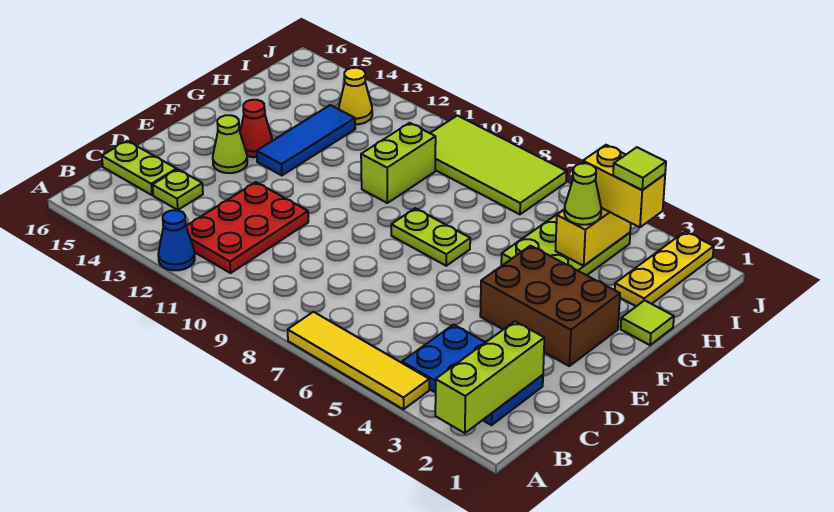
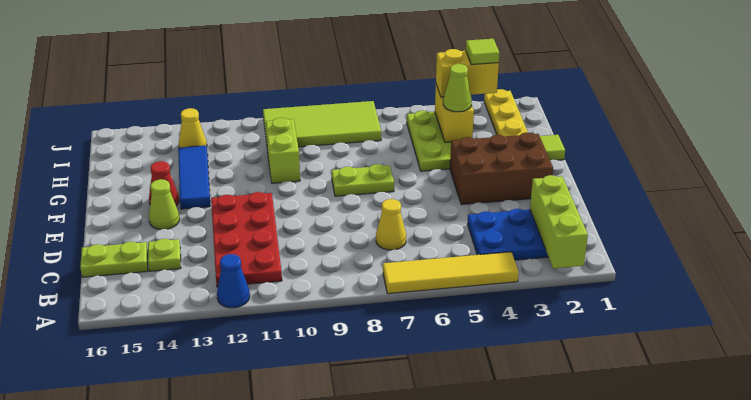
red 2x3 plate [186,182,308,273] -> red 2x4 plate [211,192,282,287]
none -> yellow 1x1 cone [376,199,406,250]

